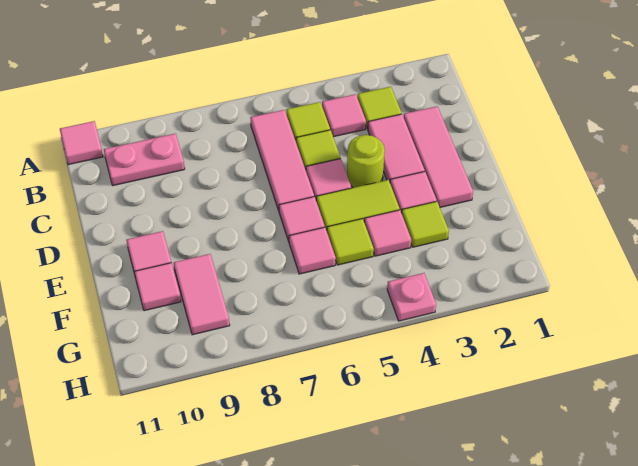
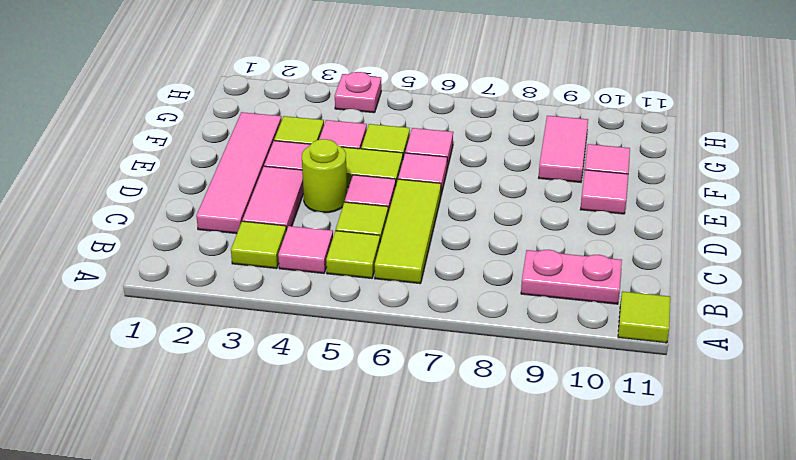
pink 1x1 tile [60,121,103,165] -> lime 1x1 tile [618,291,670,343]
pink 1x3 tile [250,110,314,210] -> lime 1x3 tile [375,179,441,284]
pink 1x3 tile [404,106,473,207] -> pink 1x4 tile [196,112,282,234]

